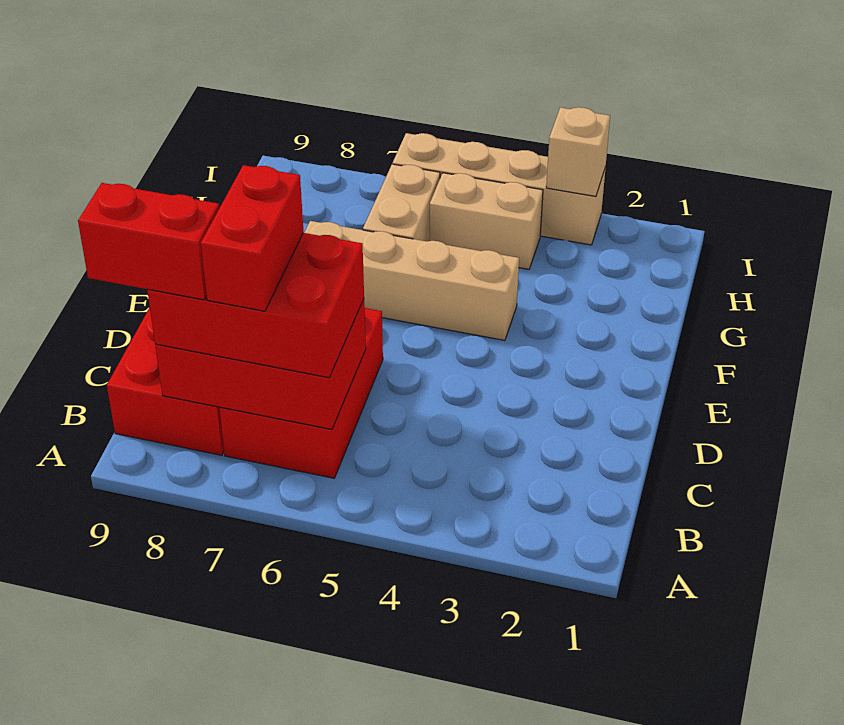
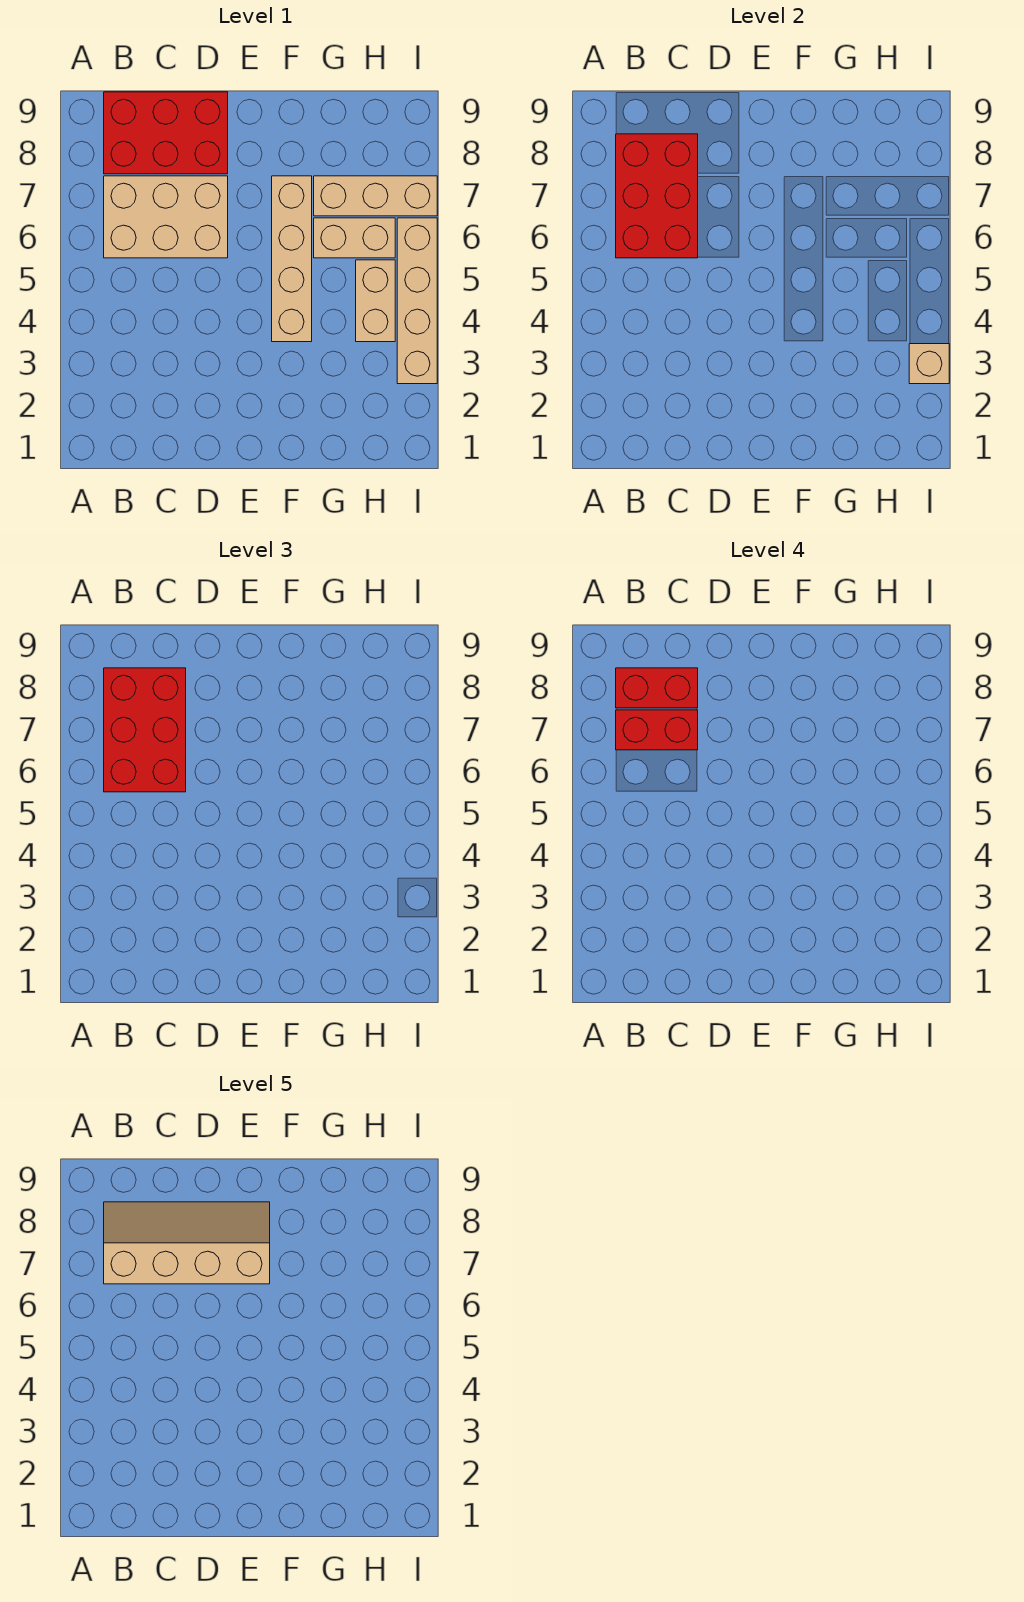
red 2x3 brick [219,308,383,478] -> tan 2x3 brick [104,176,228,258]
none -> tan 2x4 slope [104,1202,270,1284]
red 1x2 brick [78,183,219,300] -> red 1x2 brick turned to [616,668,698,708]
none -> tan 1x3 brick [314,176,437,216]

